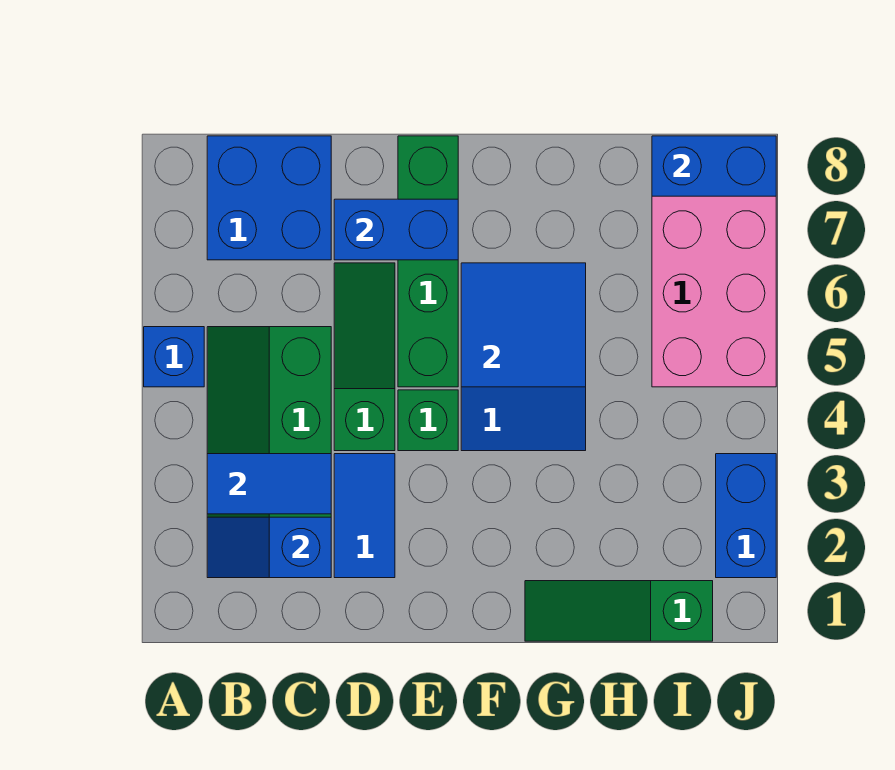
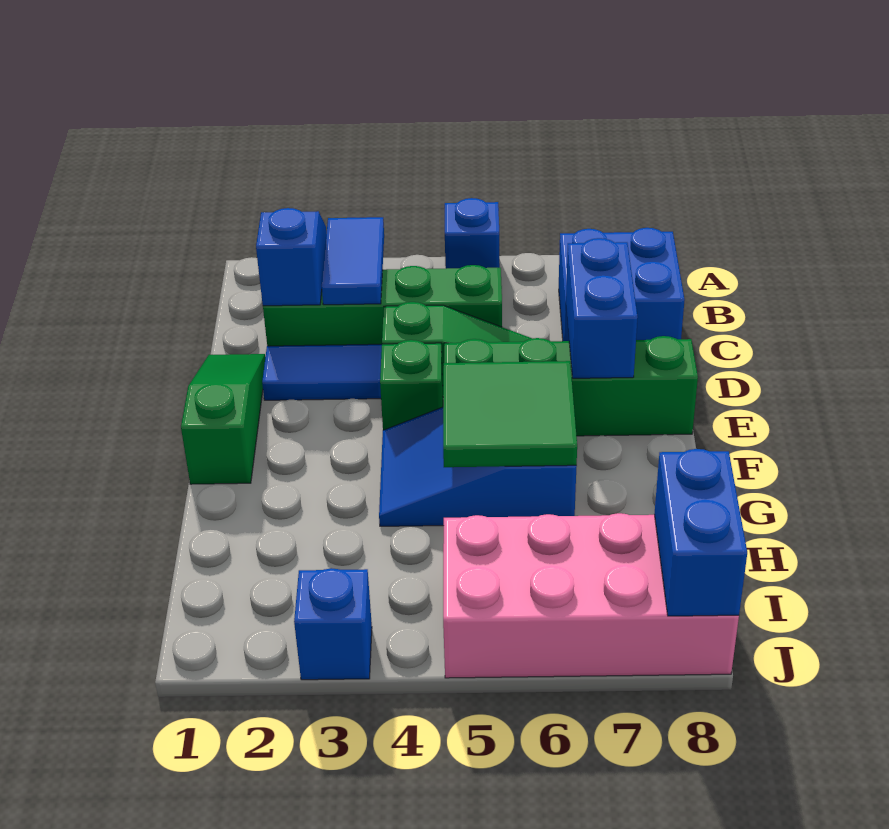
blue 2x2 tile [461,263,586,387] -> green 2x2 tile [443,361,577,467]
green 1x3 slope [525,581,713,641] -> green 1x3 slope moved to [181,354,265,484]
blue 1x2 brick [716,454,776,578] -> blue 1x1 brick [294,568,372,680]

